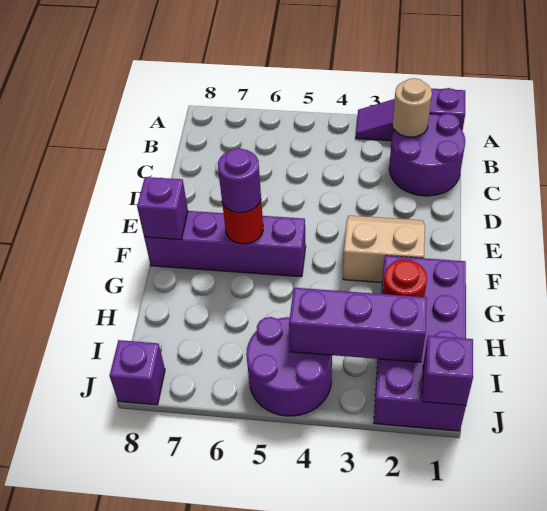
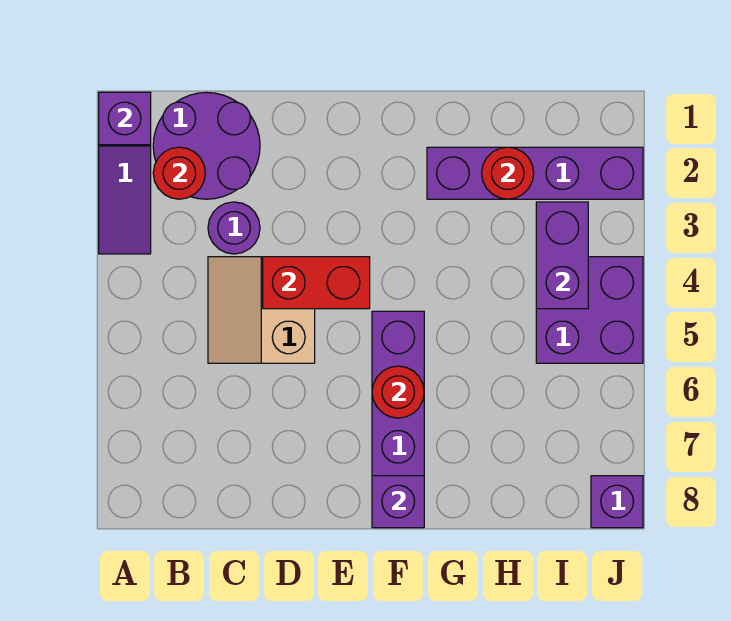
tan 1x1 round brick [393,78,432,137] -> red 1x1 round brick [153,147,205,199]
none -> red 1x2 brick [263,257,370,309]
tan 2x2 slope [343,216,425,283] -> tan 2x2 slope moved to [208,257,315,363]
purple 1x1 round brick [218,148,261,213] -> purple 1x1 round brick moved to [208,202,260,254]
purple 2x4 brick [374,256,466,431] -> purple 1x4 brick [427,147,643,199]
purple 1x3 brick [289,288,427,362] -> purple 1x2 brick [536,202,588,309]
purple 2x2 round brick [246,317,332,416] -> purple 2x2 brick [536,257,643,363]
purple 1x1 brick [422,336,473,405] -> purple 1x1 brick moved to [99,92,151,145]

